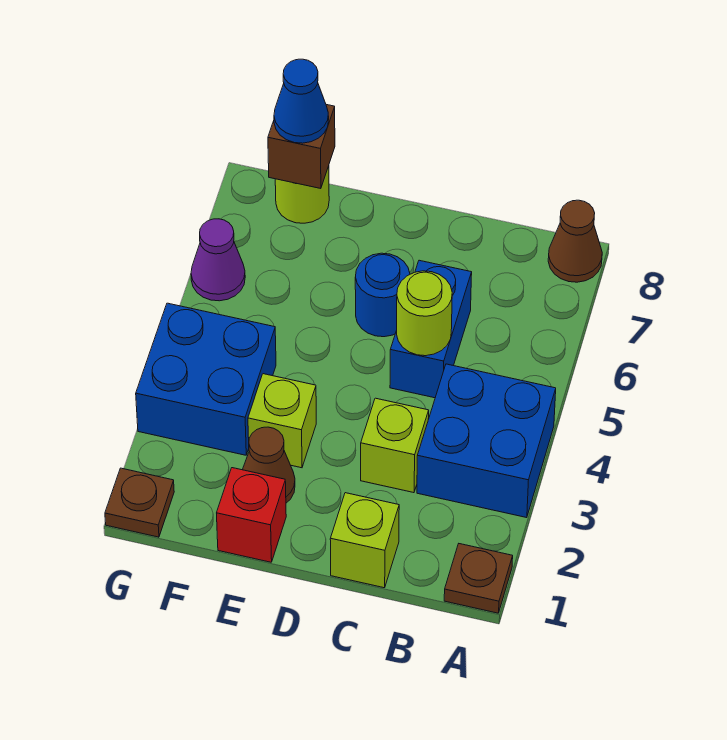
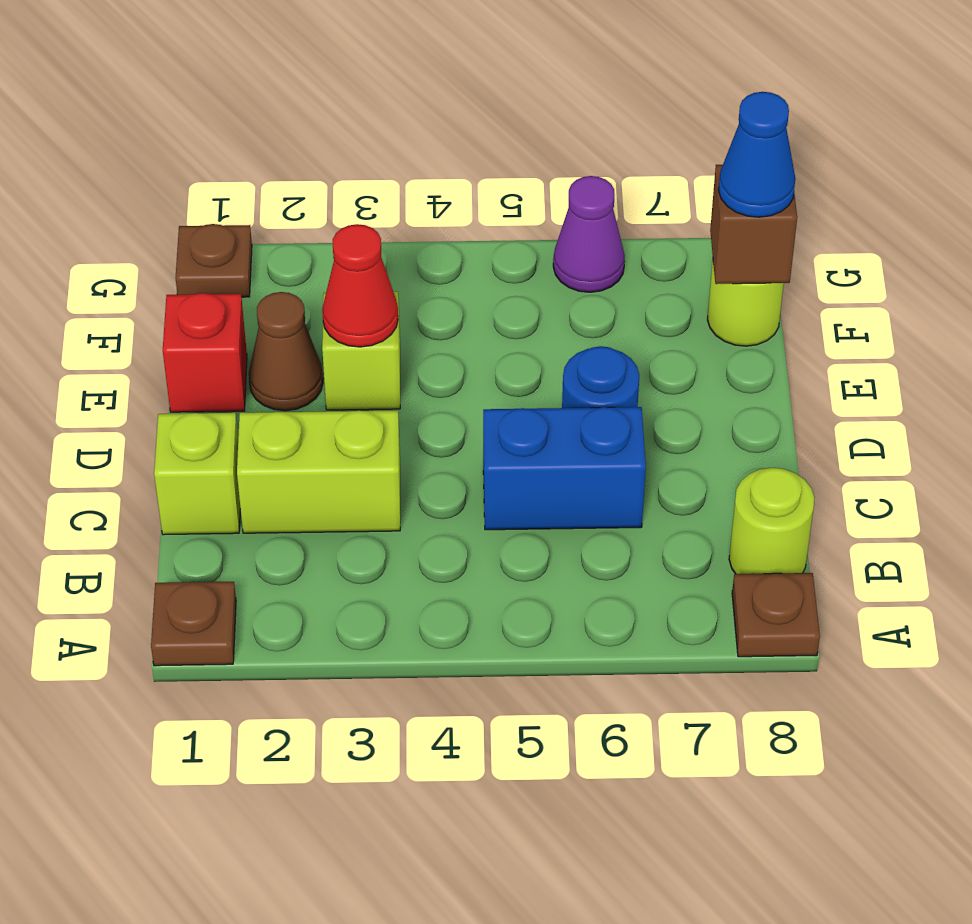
blue 2x2 brick [417,364,556,518] -> none
brown 1x1 cone [548,200,602,282] -> brown 1x1 plate [732,573,820,657]
lime 1x1 brick [361,398,429,493] -> lime 1x2 brick [237,410,400,533]
lime 1x1 round brick [397,271,452,356] -> lime 1x1 round brick moved to [729,468,814,574]
none -> red 1x1 cone [322,224,398,347]
blue 2x2 brick [136,303,276,455] -> none

